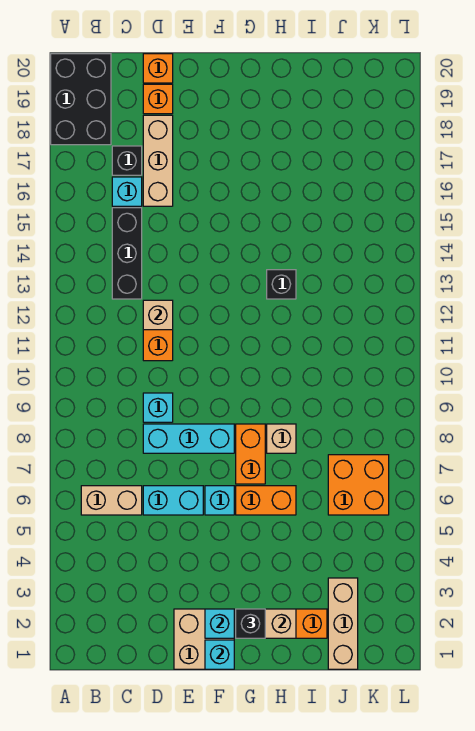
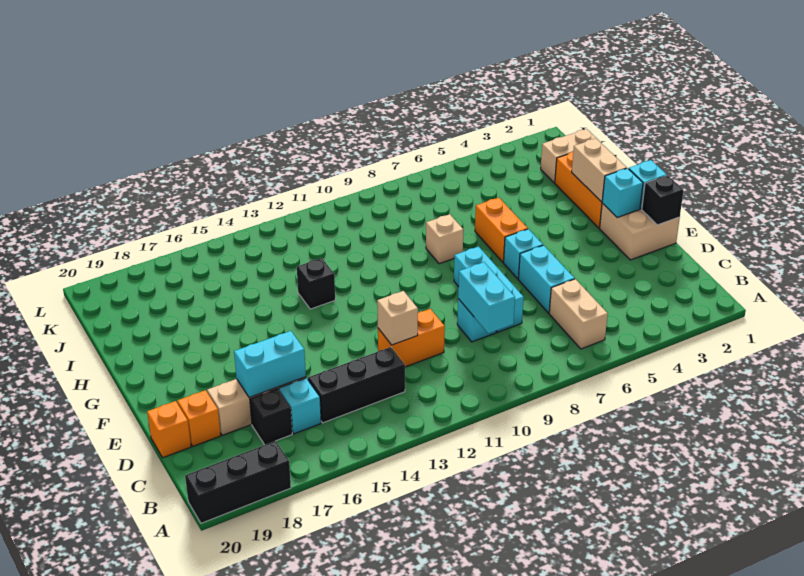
black 2x3 brick [51,54,111,145] -> black 1x3 brick [185,441,291,523]
none -> cyan 1x2 brick [458,262,515,333]
none -> cyan 1x2 brick [234,331,306,398]
black 1x1 brick [236,609,265,638] -> black 1x1 brick moved to [642,175,684,225]
orange 1x2 brick [236,424,265,484] -> none
tan 1x3 brick [328,578,358,669] -> tan 1x2 brick [541,129,598,183]
orange 2x2 brick [328,455,389,515] -> none

